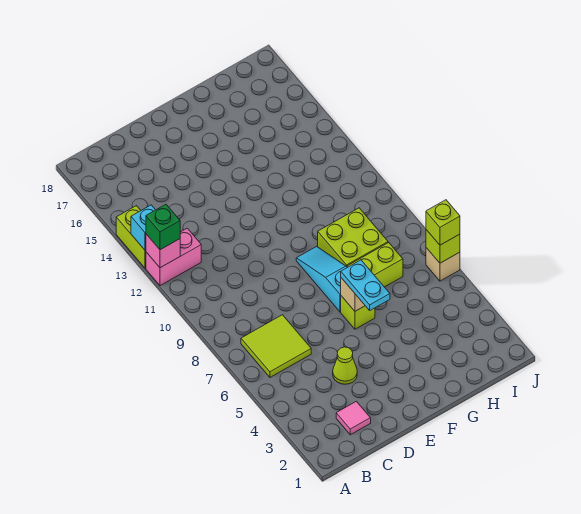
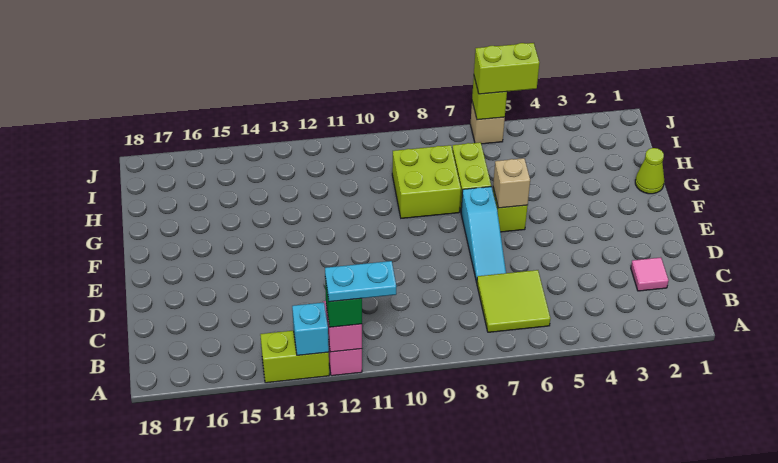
lime 1x1 cone [333,347,357,384] -> lime 1x1 cone moved to [635,148,664,194]
cyan 1x2 plate [341,260,390,310] -> cyan 1x2 plate moved to [325,261,396,302]
cyan 1x3 slope [296,246,347,312] -> cyan 1x3 slope turned to [461,187,506,282]
lime 1x1 brick [426,200,460,245] -> lime 1x2 brick [474,43,539,94]

